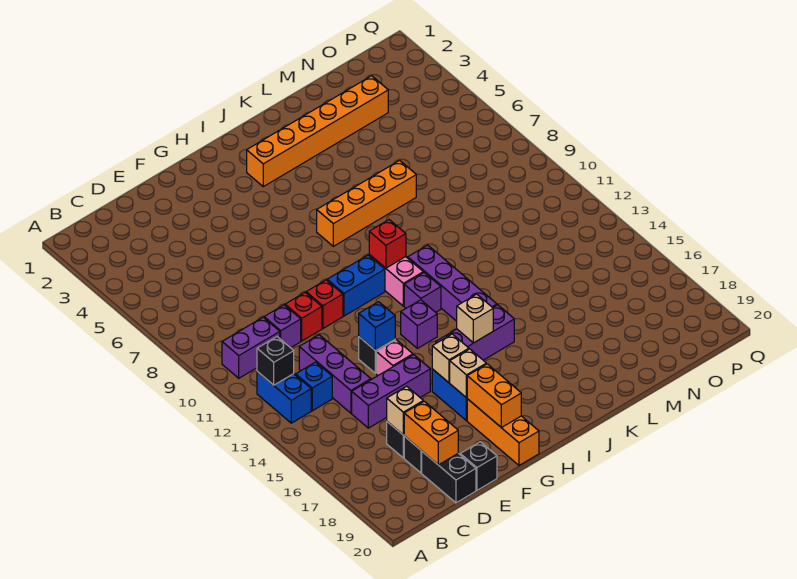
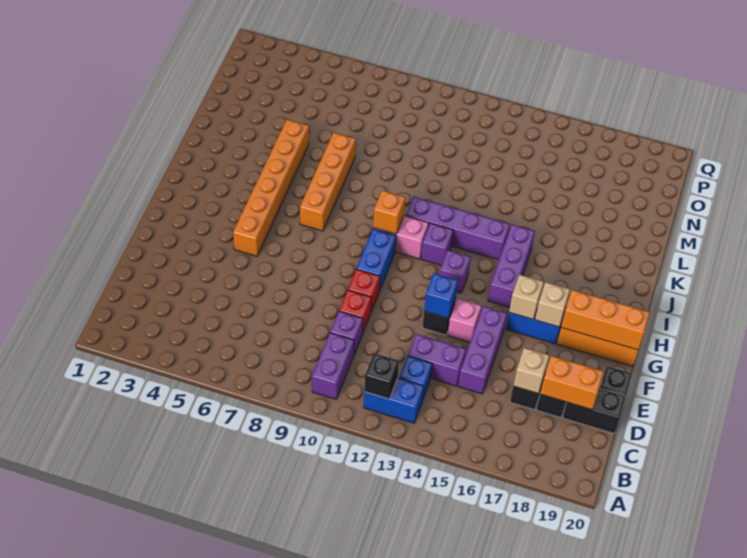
purple 1x3 brick [299,335,371,413] -> purple 1x2 brick [408,334,466,386]
orange 1x2 brick [467,364,521,427] -> orange 1x3 brick [561,290,650,350]
orange 1x6 brick [247,76,388,187] -> orange 1x6 brick moved to [233,120,309,256]
red 1x1 brick [369,220,406,268] -> orange 1x1 brick [373,190,406,234]
tan 1x1 brick [457,294,493,343] -> none

